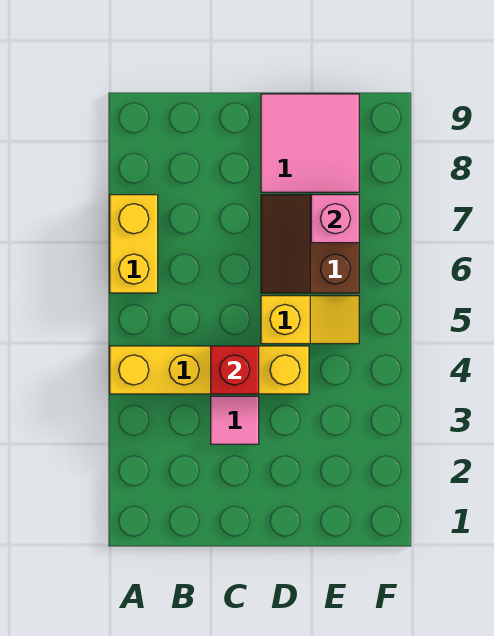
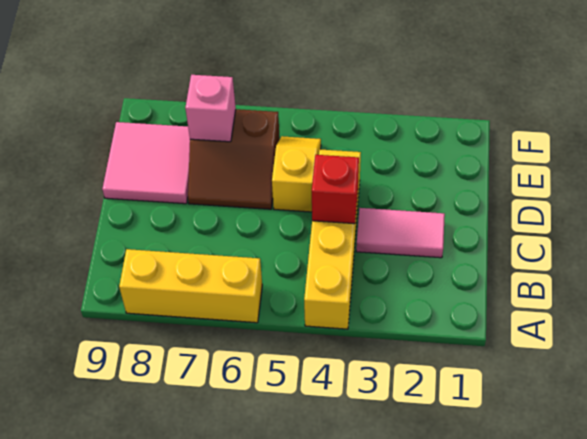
yellow 1x2 brick [110,195,158,293] -> yellow 1x3 brick [119,249,262,323]
pink 1x1 tile [211,396,259,444] -> pink 1x2 tile [356,208,445,258]

